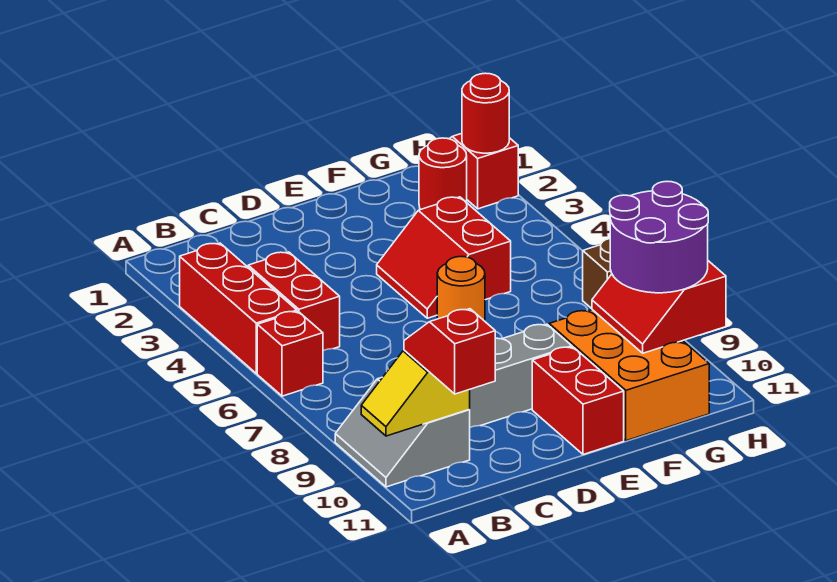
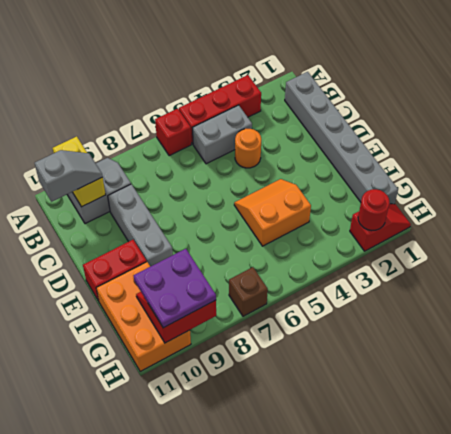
yellow 1x2 slope [361,350,470,436] -> yellow 1x2 brick [53,136,106,207]
none -> grey 1x6 brick [285,72,398,204]
red 1x2 brick [248,252,340,351] -> grey 1x2 brick [193,105,252,164]
red 1x2 slope [404,309,495,394] -> grey 1x2 slope [35,150,103,202]
red 2x2 slope [377,197,511,318] -> orange 2x2 slope [234,179,311,246]
orange 1x1 round brick [437,257,485,321] -> orange 1x1 round brick moved to [235,129,261,168]
orange 2x3 brick [549,310,709,441] -> orange 2x3 brick turned to [97,262,191,372]
red 1x1 round brick [419,138,467,209] -> none
purple 2x2 round brick [610,181,708,293] -> purple 2x2 plate [133,249,216,328]

